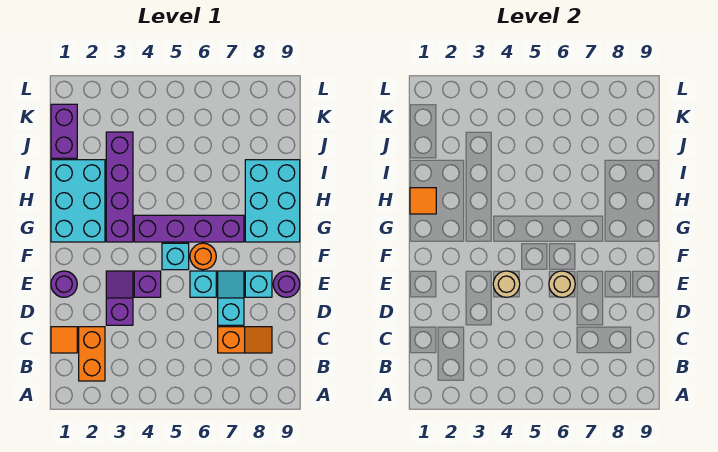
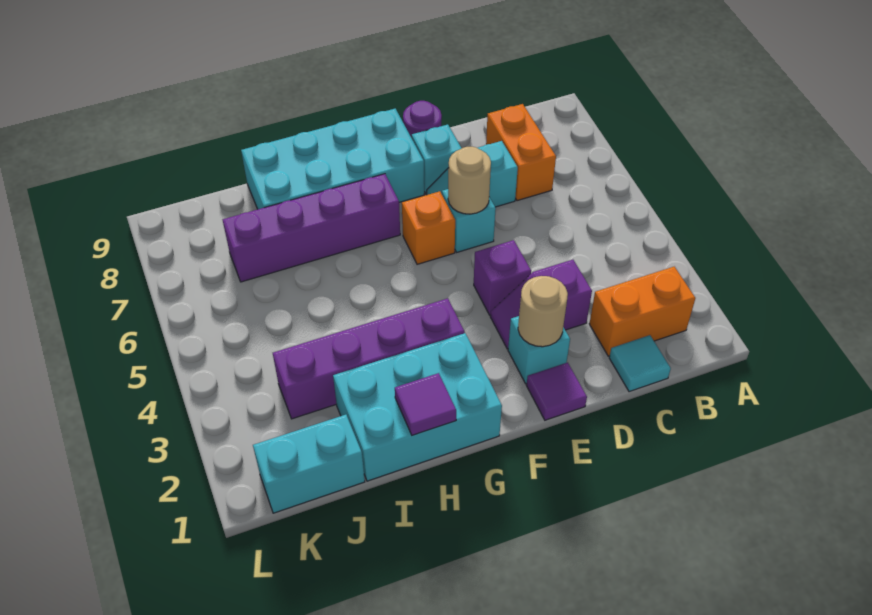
orange 1x1 tile [51,327,77,353] -> cyan 1x1 tile [609,335,671,392]
orange 1x2 slope [218,327,272,353] -> orange 1x2 brick [486,104,556,201]
purple 1x1 round brick [51,271,77,297] -> purple 1x1 tile [527,362,587,420]
tan 1x1 round brick [493,271,520,297] -> tan 1x1 round brick moved to [518,276,568,347]
cyan 1x1 brick [162,243,189,270] -> cyan 1x1 brick moved to [508,316,570,384]
orange 1x1 round brick [190,243,216,270] -> orange 1x1 brick [402,191,455,264]
purple 1x4 brick [134,215,244,242] -> purple 1x4 brick turned to [223,174,400,282]
cyan 2x3 brick [245,160,300,242] -> cyan 2x4 brick [241,109,424,209]
orange 1x1 tile [410,188,436,214] -> purple 1x1 tile [395,373,456,435]
purple 1x2 brick [51,104,77,158] -> cyan 1x2 brick [253,415,365,513]

